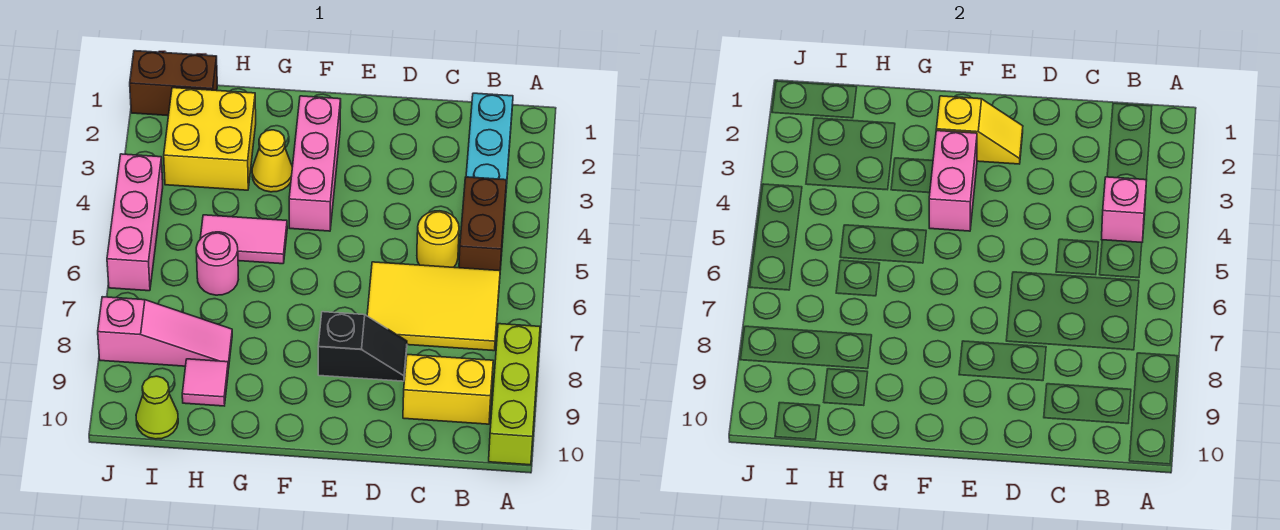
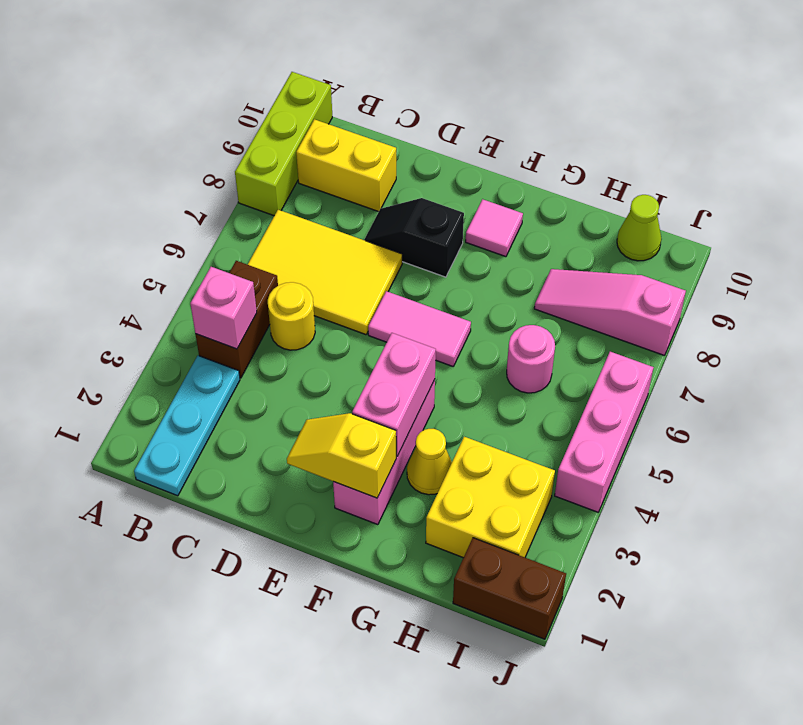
pink 1x2 tile [200,215,287,264] -> pink 1x2 tile moved to [368,291,471,366]
pink 1x1 tile [182,359,228,406] -> pink 1x1 tile moved to [466,199,523,257]

